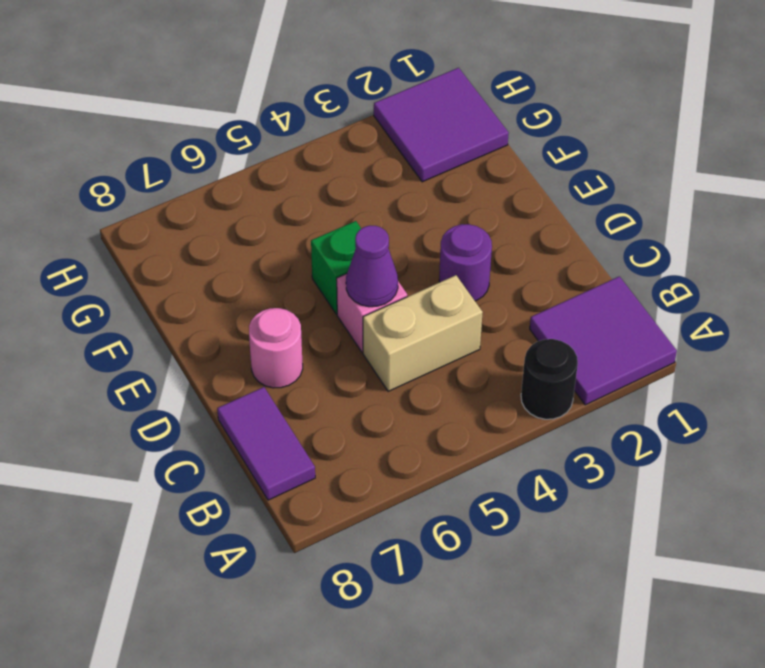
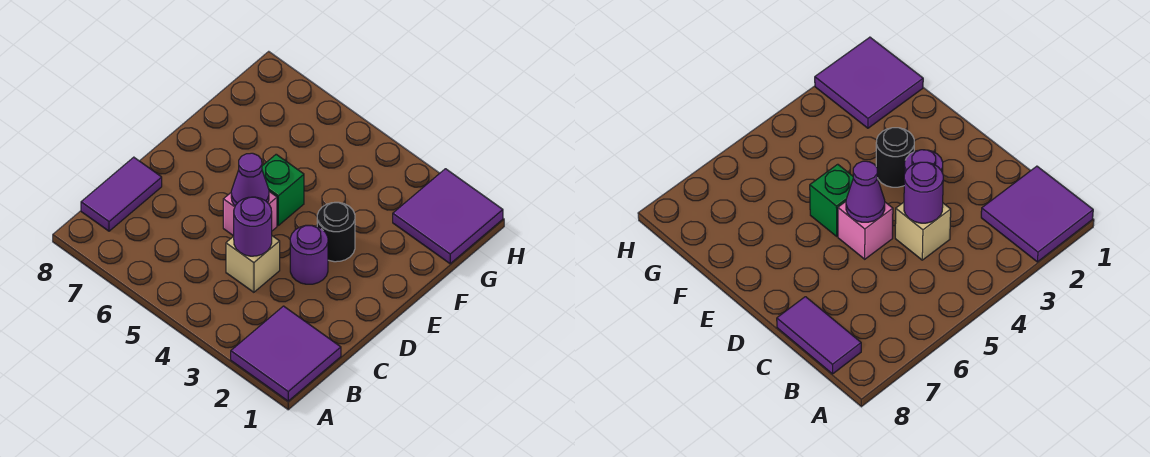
black 1x1 round brick [521,339,578,419] -> black 1x1 round brick moved to [317,202,355,262]
tan 1x2 brick [363,275,483,391] -> tan 1x1 brick [226,236,280,292]
none -> purple 1x1 round brick [234,197,272,256]
pink 1x1 round brick [249,308,303,388] -> none

